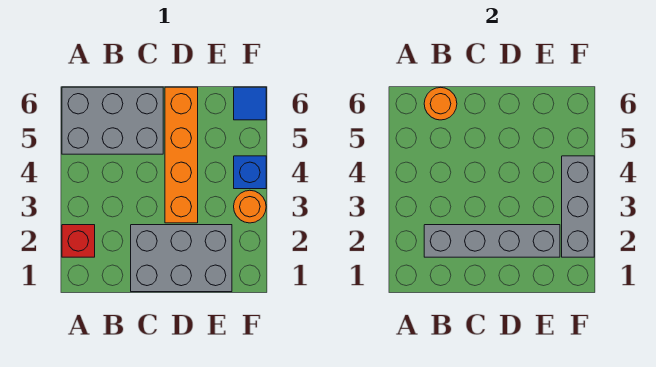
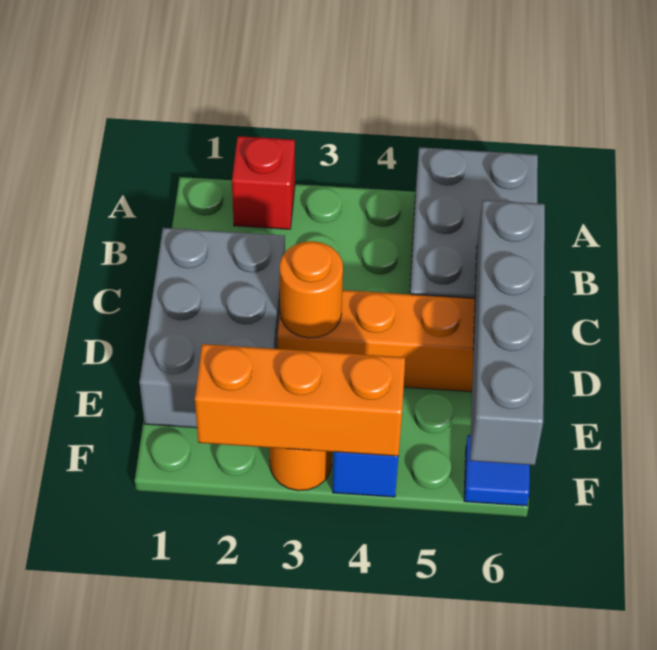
grey 1x4 brick [424,225,560,257] -> grey 1x4 brick moved to [470,200,545,465]
orange 1x1 round brick [424,87,457,120] -> orange 1x1 round brick moved to [280,241,343,338]
grey 1x3 brick [562,156,594,257] -> orange 1x3 brick [195,344,405,456]

